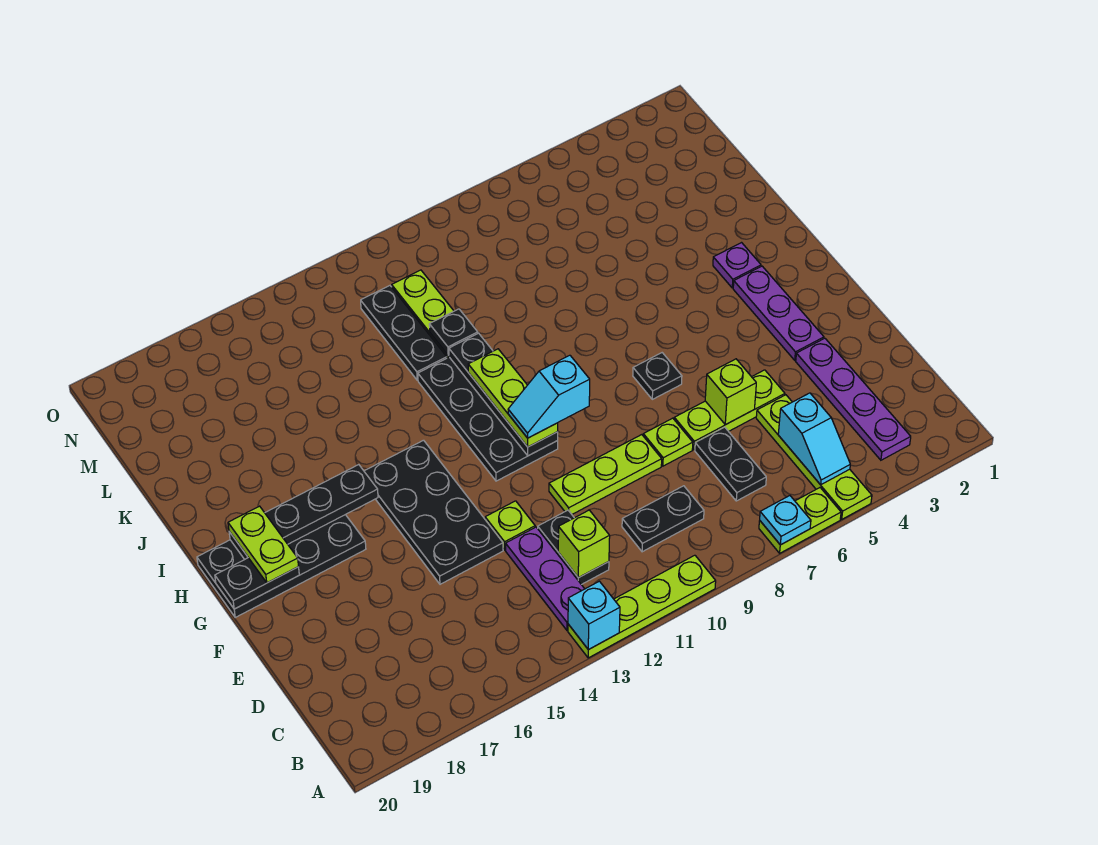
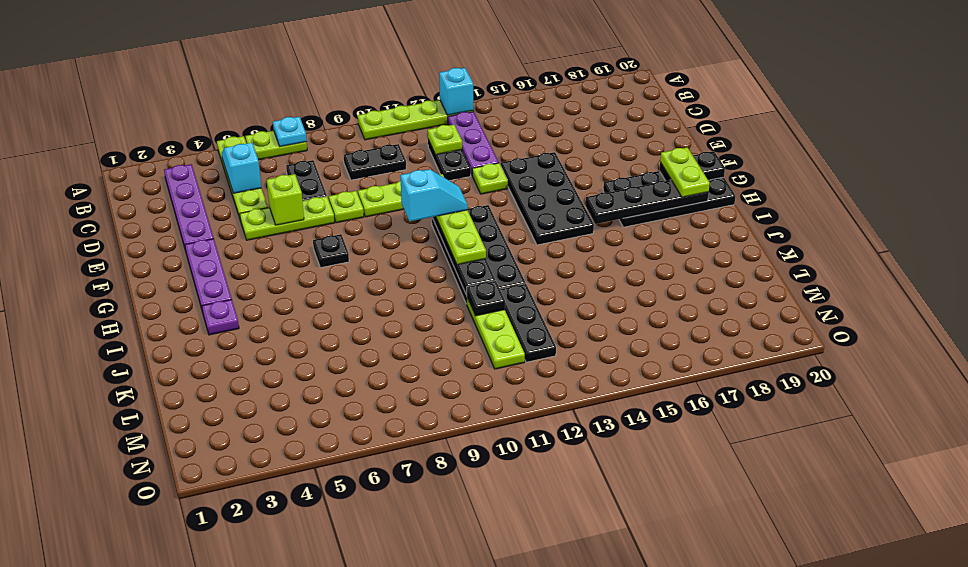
lime 1x1 brick [558,510,610,578] -> lime 1x1 plate [428,125,462,155]

